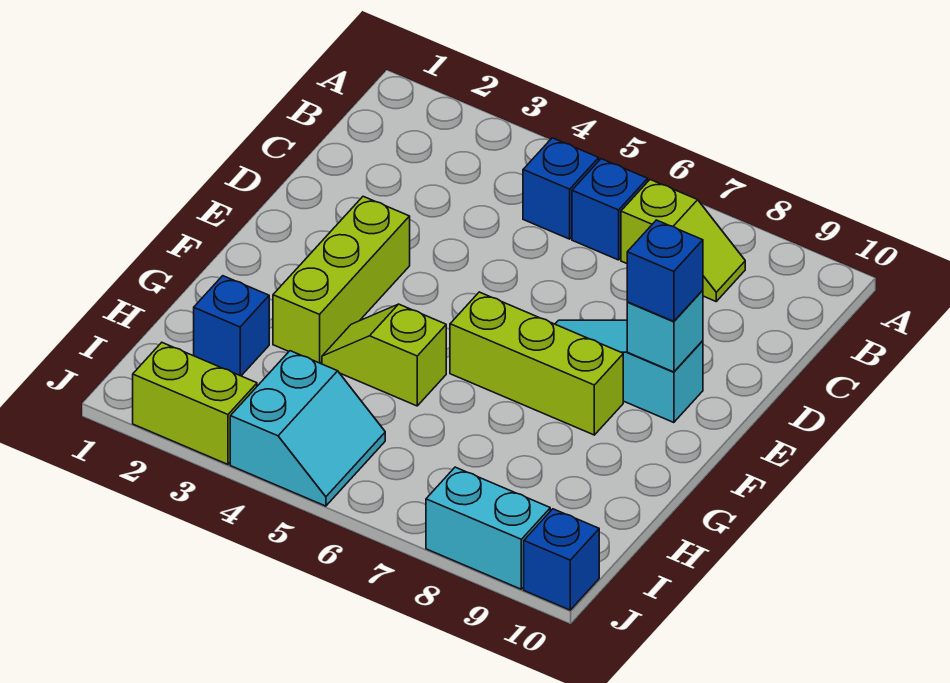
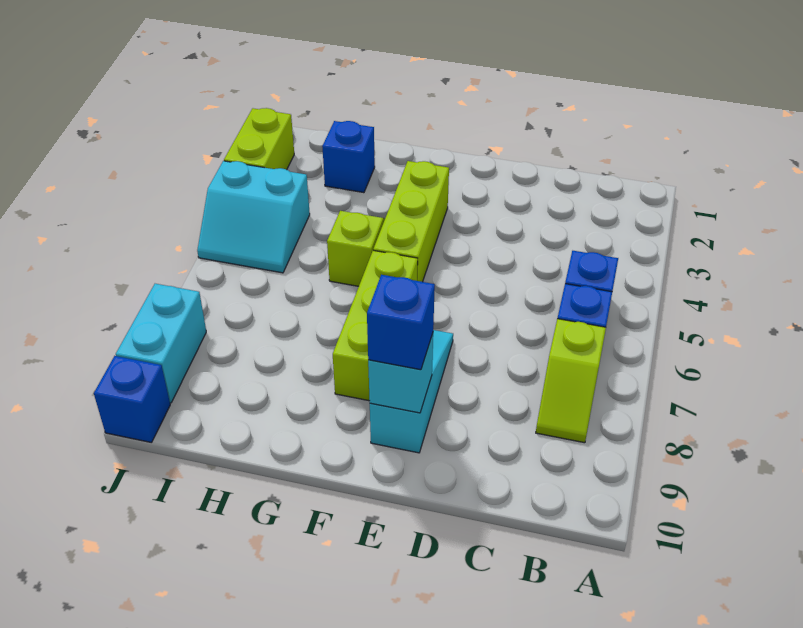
lime 1x3 brick [273,196,410,363] -> lime 1x3 brick turned to [373,161,449,282]

